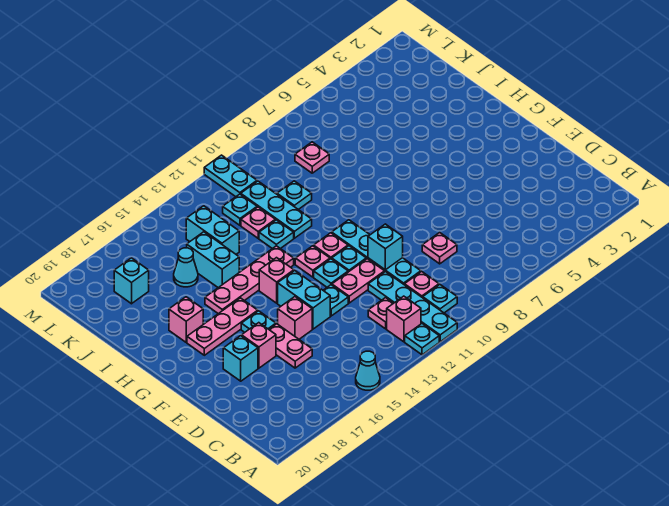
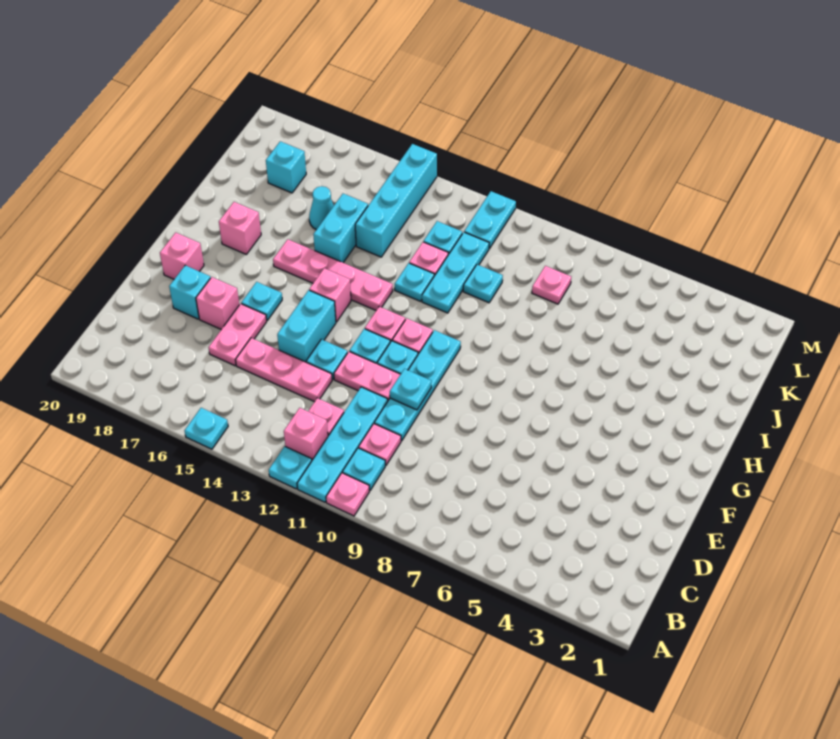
cyan 1x1 cone [356,351,380,390] -> cyan 1x1 plate [185,408,228,449]
pink 1x1 plate [422,232,457,264] -> pink 1x1 plate moved to [326,473,370,516]
cyan 1x1 brick [368,224,403,270] -> cyan 1x1 plate [390,369,431,410]
pink 1x1 brick [278,297,312,339] -> pink 1x1 brick moved to [160,232,204,279]
pink 1x3 plate [187,298,258,355] -> pink 1x3 plate moved to [236,338,332,402]
cyan 1x2 brick [186,206,239,254] -> cyan 1x4 brick [355,144,437,257]

